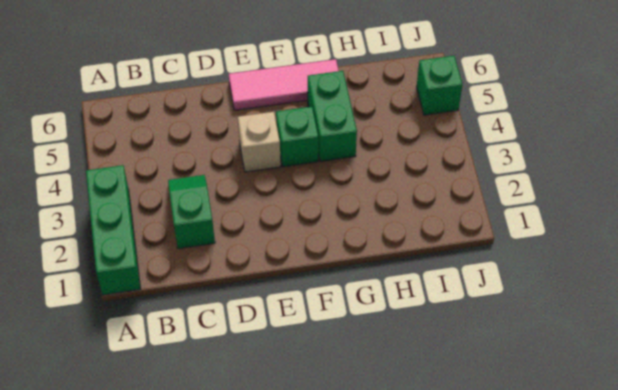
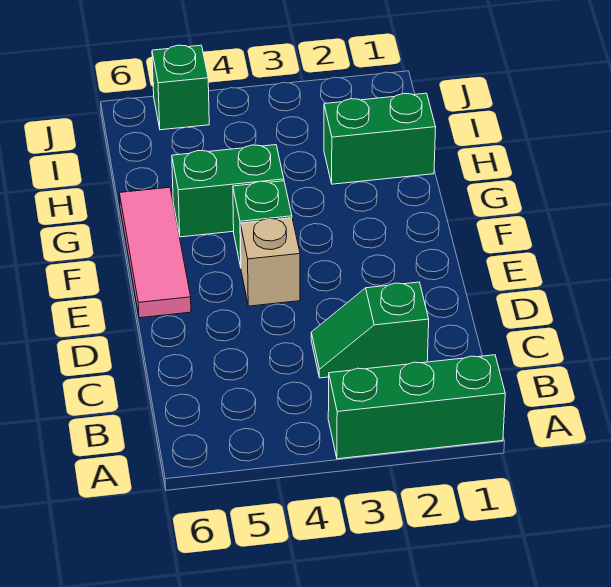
none -> green 1x2 brick [324,93,436,184]

